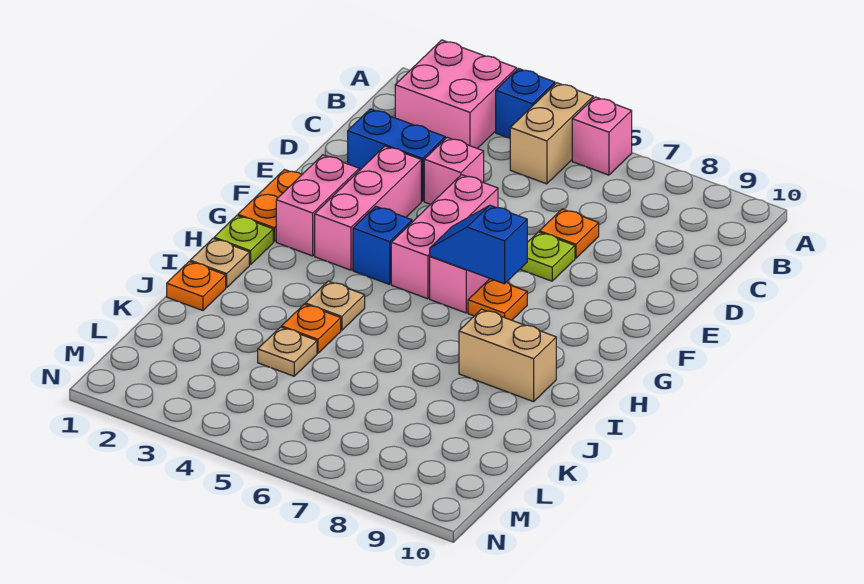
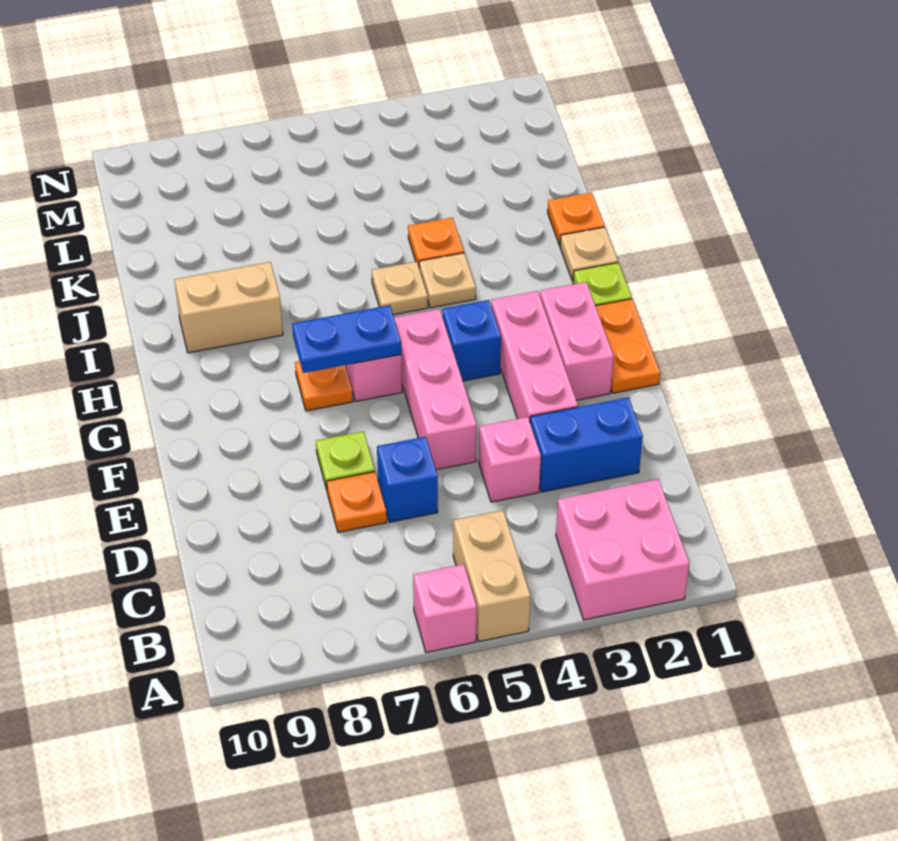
blue 1x1 brick [496,69,555,138] -> blue 1x1 brick moved to [377,437,438,522]
blue 1x2 slope [430,205,527,284] -> blue 1x2 plate [292,305,401,373]
tan 1x1 plate [258,327,317,376] -> tan 1x1 plate moved to [372,262,428,315]

